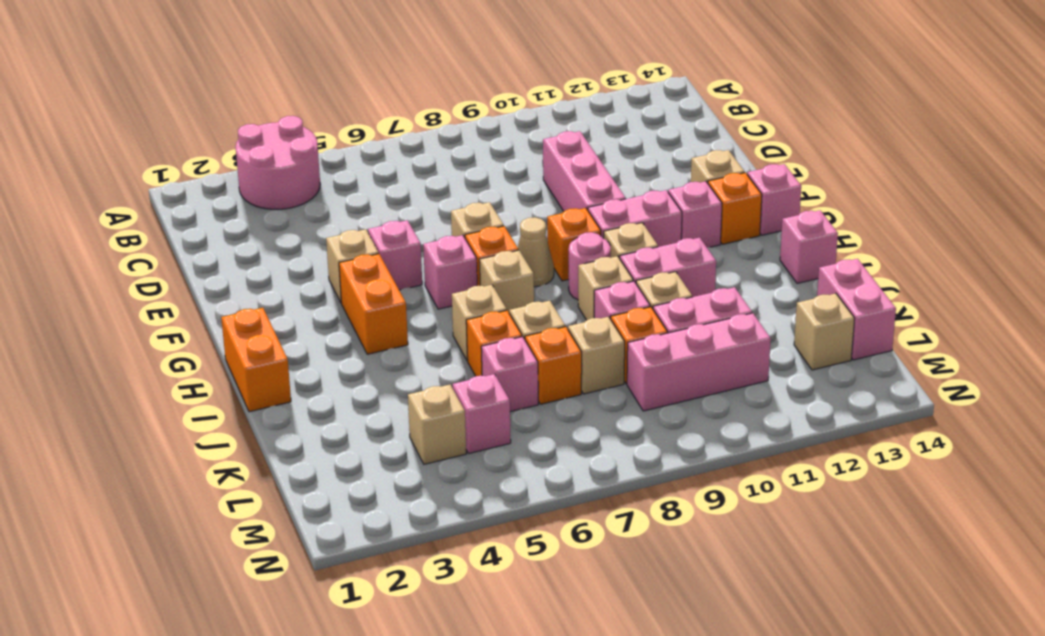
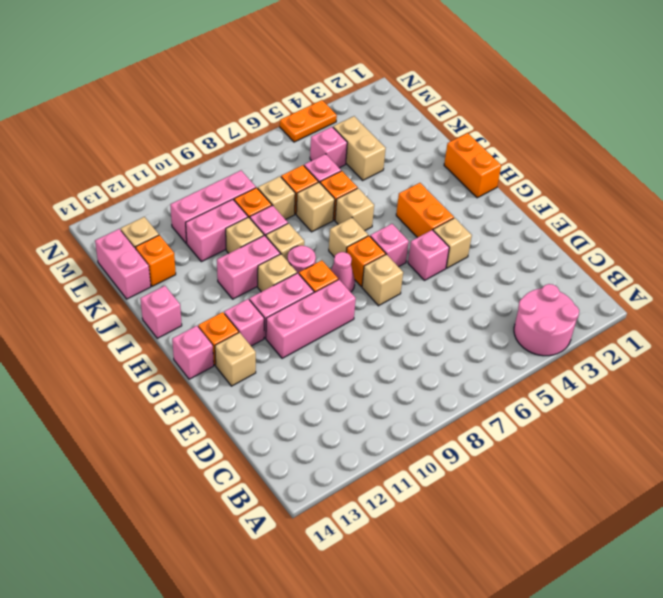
pink 1x3 brick [543,131,626,211] -> pink 1x3 brick turned to [266,279,356,358]
tan 1x1 cone [518,217,554,287] -> pink 1x1 cone [331,252,355,292]
none -> orange 1x1 brick [136,235,176,286]
tan 1x1 brick [408,385,466,464] -> tan 1x2 brick [333,116,386,180]
none -> orange 1x2 plate [280,100,337,142]

